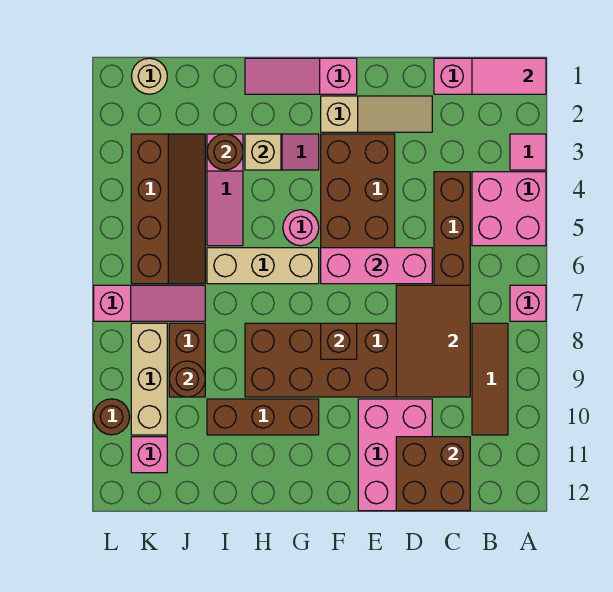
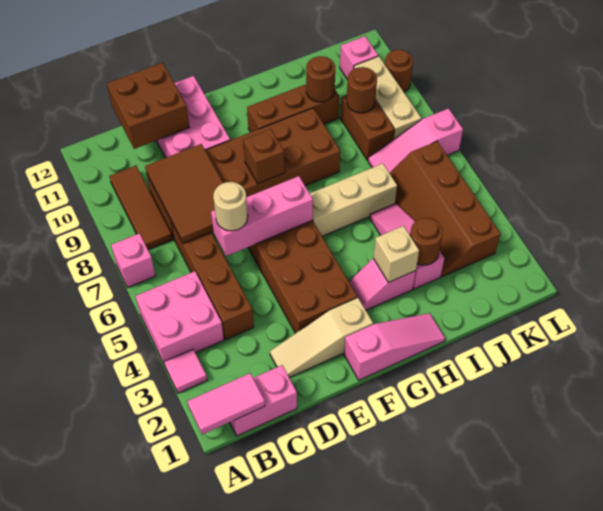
pink 1x1 round brick [283,210,319,246] -> none
none -> brown 1x1 round brick [306,56,335,102]
tan 1x1 round brick [131,58,167,94] -> tan 1x1 round brick moved to [213,182,248,231]

